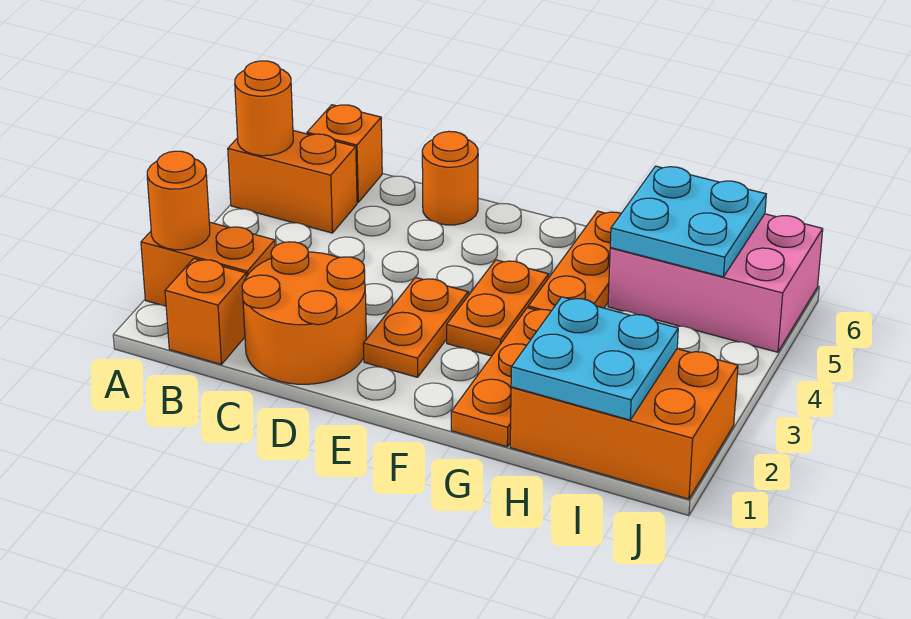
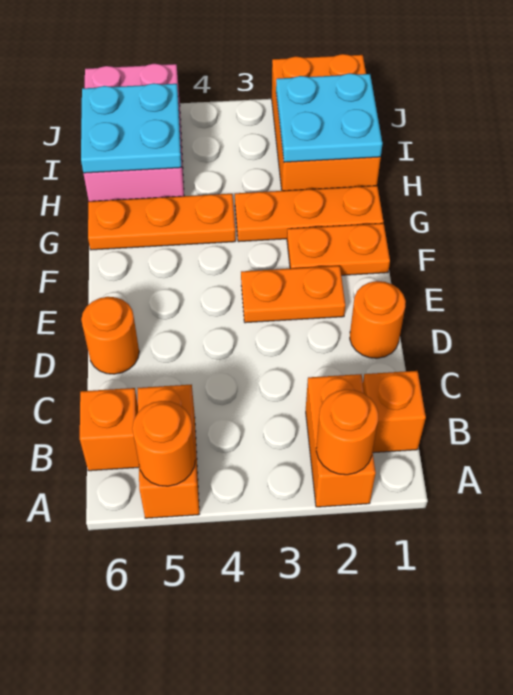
orange 2x2 round brick [242,242,366,384] -> orange 1x1 round brick [350,281,406,358]
orange 1x2 plate [447,260,549,356] -> orange 1x2 plate moved to [287,223,390,275]

